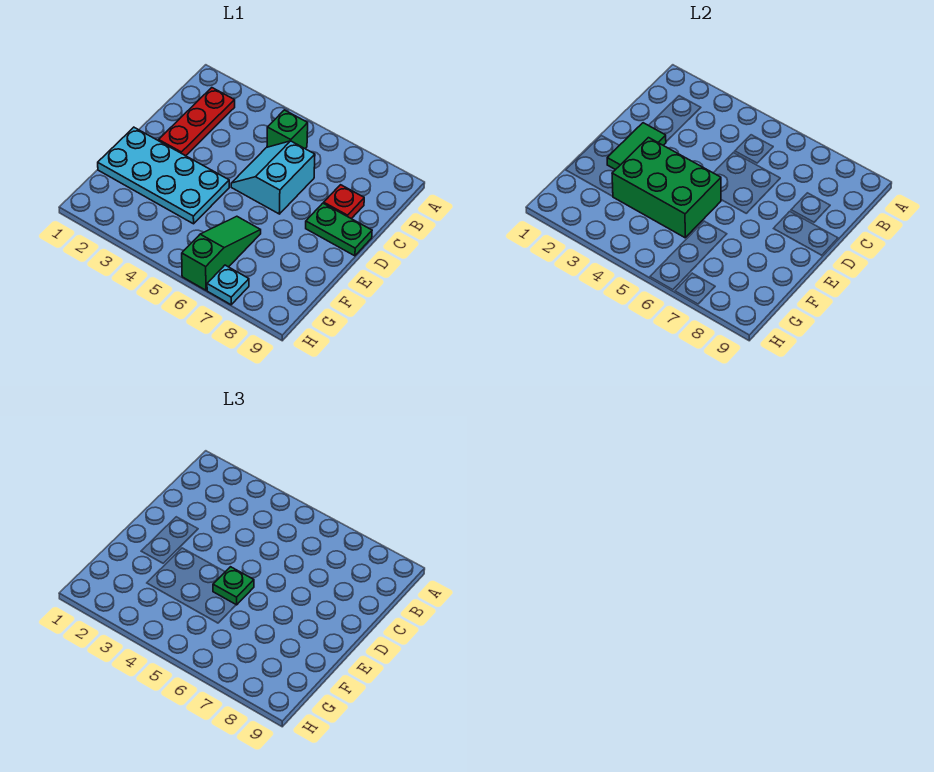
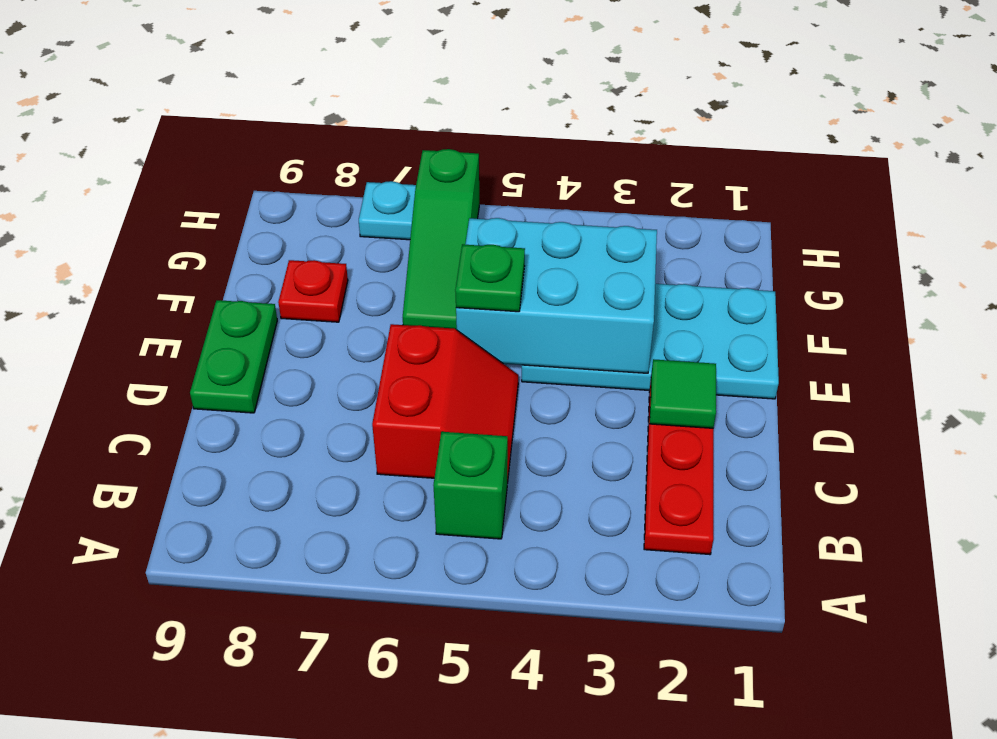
cyan 2x2 slope [231,141,315,214] -> red 2x2 slope [372,324,518,483]
red 1x1 plate [324,185,364,219] -> red 1x1 plate moved to [278,260,348,322]
green 1x2 tile [607,123,666,170] -> green 1x1 tile [650,359,716,428]
green 1x2 plate [306,203,372,256] -> green 1x2 plate turned to [190,300,277,413]
green 2x3 brick [612,138,721,238] -> cyan 2x3 brick [456,218,657,373]

